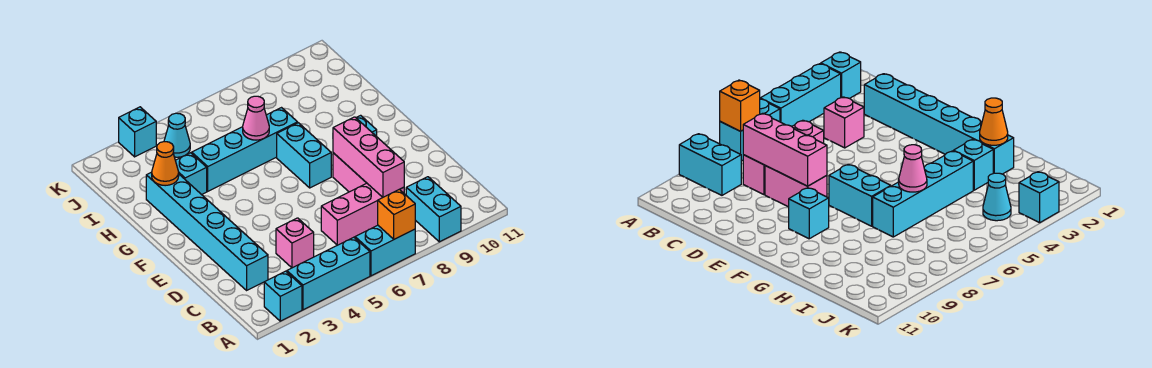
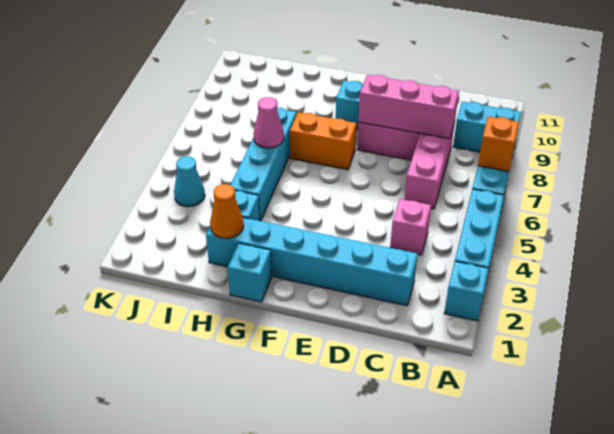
cyan 1x2 brick [277,123,331,188] -> orange 1x2 brick [290,112,357,170]
cyan 1x1 brick [119,107,156,157] -> cyan 1x1 brick moved to [228,243,272,302]

